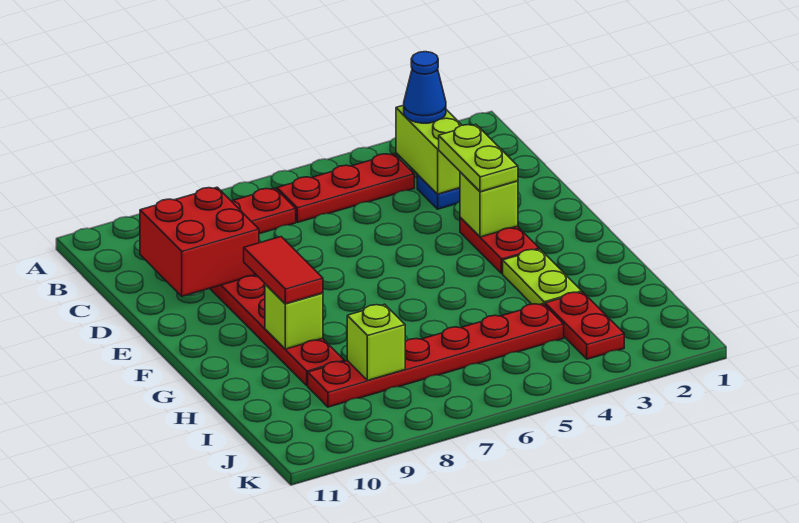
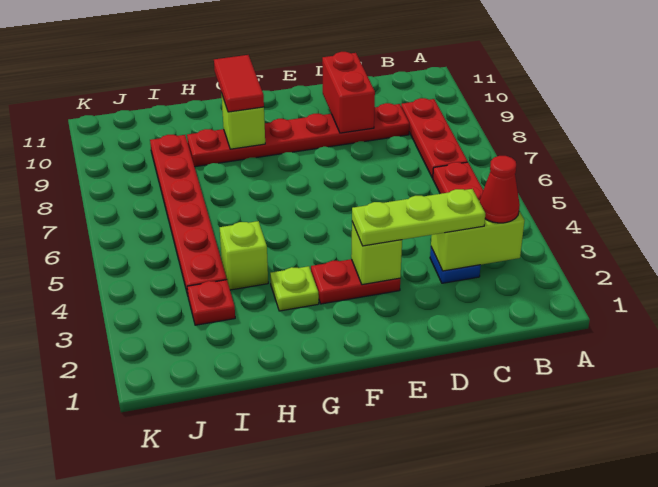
blue 1x1 cone [404,52,446,123] -> red 1x1 cone [479,156,520,223]
red 2x2 brick [140,187,259,296] -> red 1x2 brick [322,52,375,133]
lime 1x2 plate [439,124,518,192] -> lime 1x3 plate [352,189,485,246]
red 1x2 tile [244,237,323,304] -> red 1x2 tile turned to [214,55,264,112]
lime 1x2 plate [503,249,582,305] -> lime 1x1 plate [270,266,319,311]
red 1x2 plate [545,292,624,359] -> red 1x1 plate [187,280,235,325]
lime 1x1 brick [347,304,405,380] -> lime 1x1 brick moved to [220,221,268,290]

